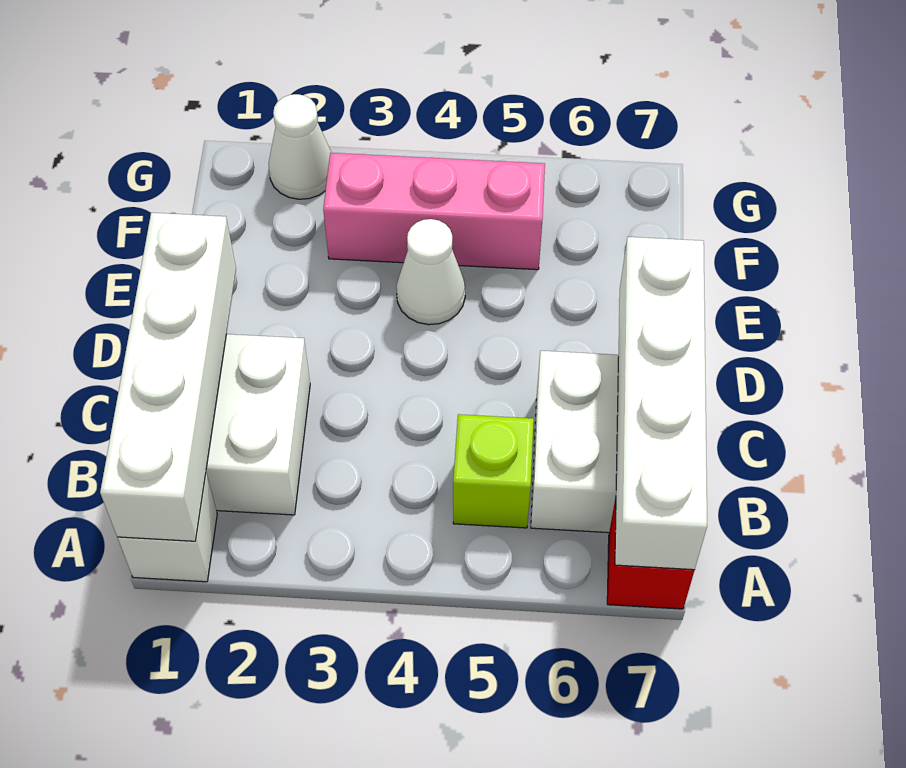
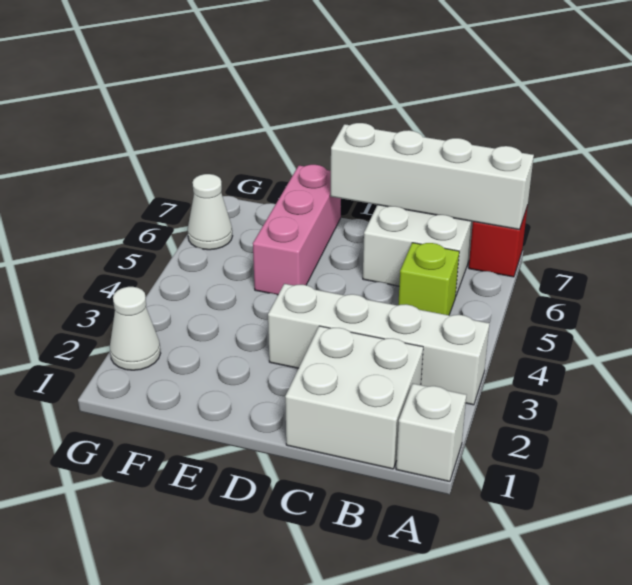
white 1x4 brick [100,213,236,541] -> white 1x4 brick moved to [268,284,490,405]
white 1x1 cone [396,219,465,325] -> white 1x1 cone moved to [188,174,232,250]
pink 1x3 brick [323,153,545,270] -> pink 1x3 brick moved to [253,165,341,295]

